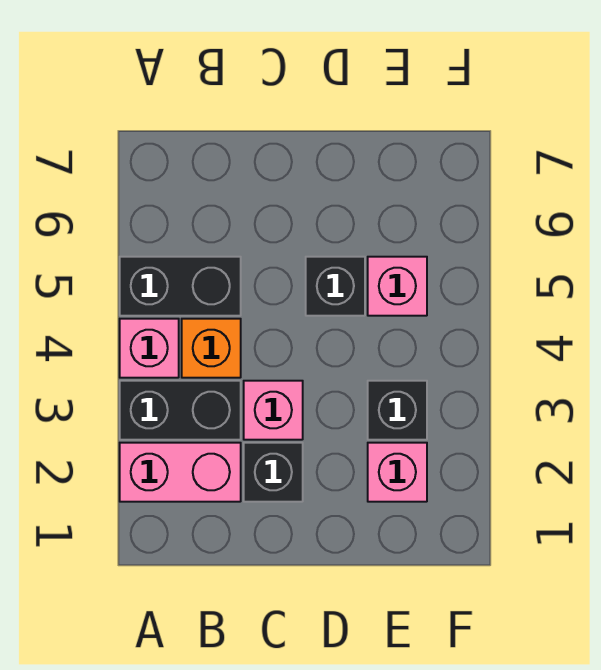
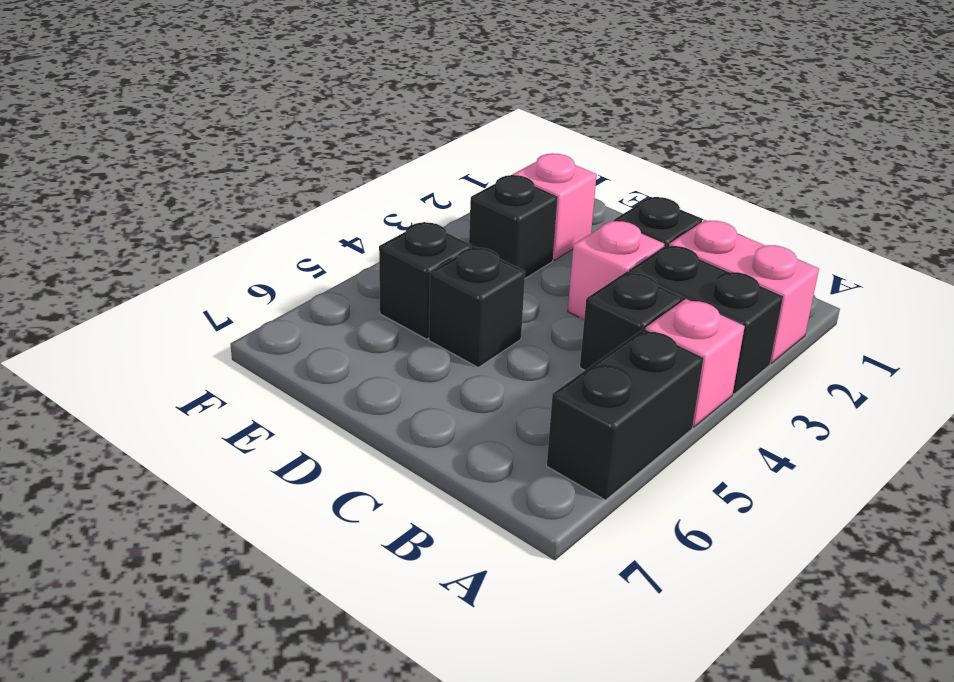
black 1x2 brick [120,257,241,316] -> black 1x2 brick turned to [547,329,703,500]
orange 1x1 brick [182,319,241,378] -> black 1x1 brick [580,272,683,370]
pink 1x1 brick [368,257,427,316] -> black 1x1 brick [379,222,472,339]

